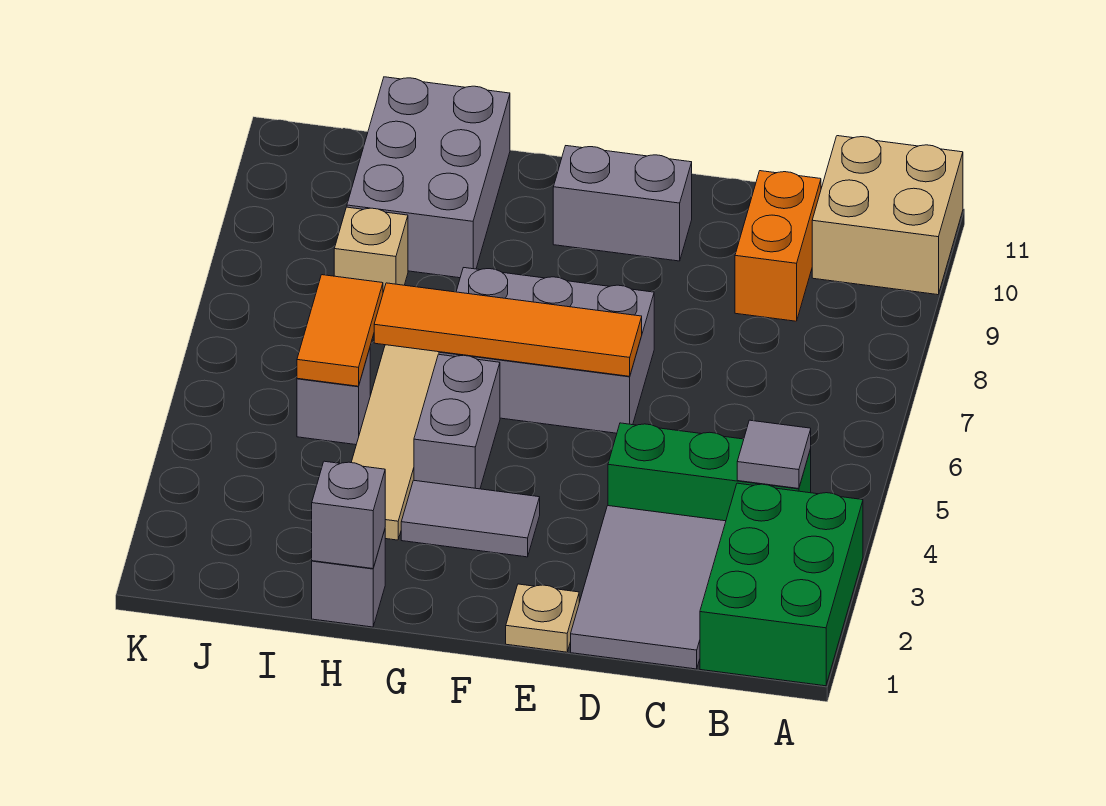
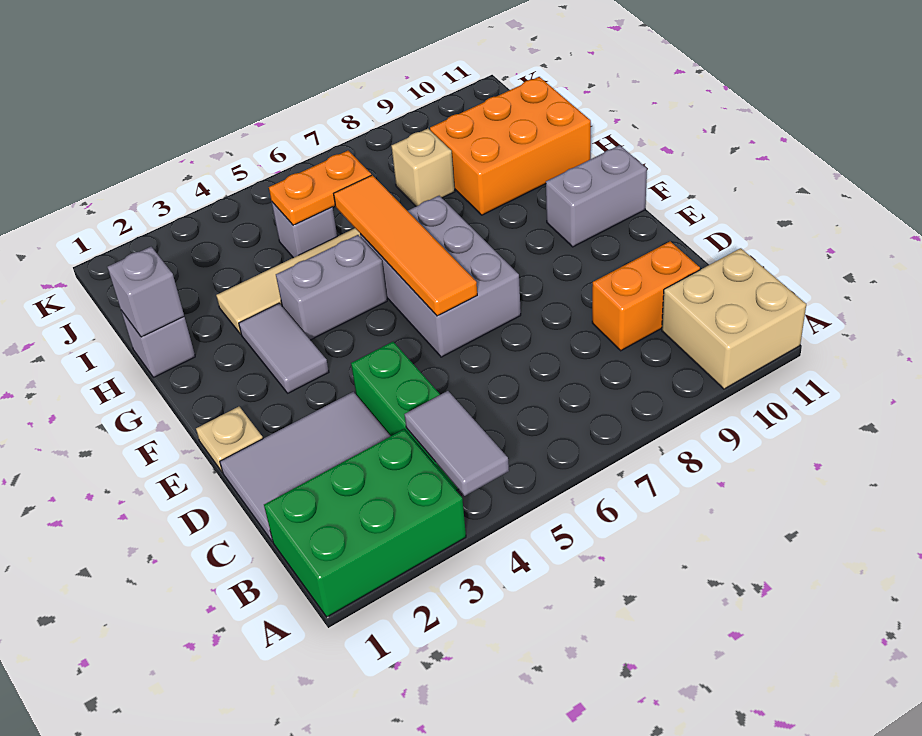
grey 1x1 tile [737,420,811,489] -> grey 1x2 tile [404,391,509,496]
grey 1x2 brick [553,146,692,261] -> grey 1x2 brick turned to [546,145,647,247]
grey 2x3 brick [347,77,510,278] -> orange 2x3 brick [430,77,591,215]
orange 1x2 tile [297,275,383,386] -> orange 1x2 plate [269,151,371,225]

